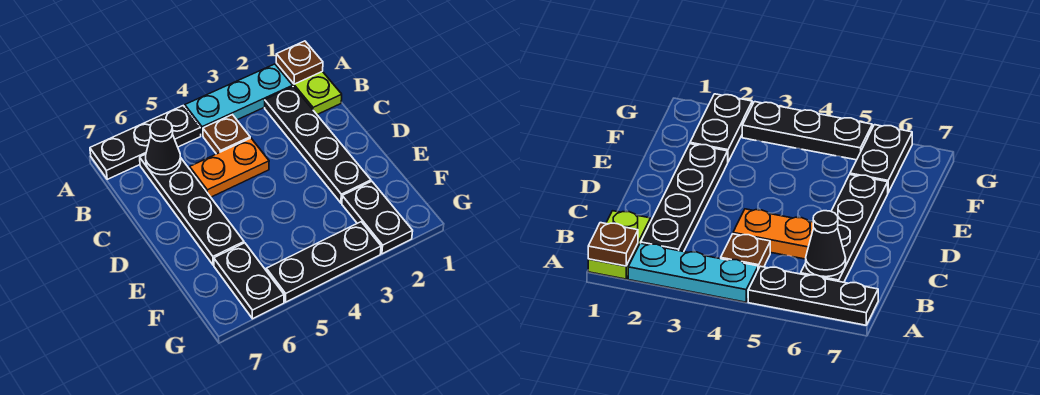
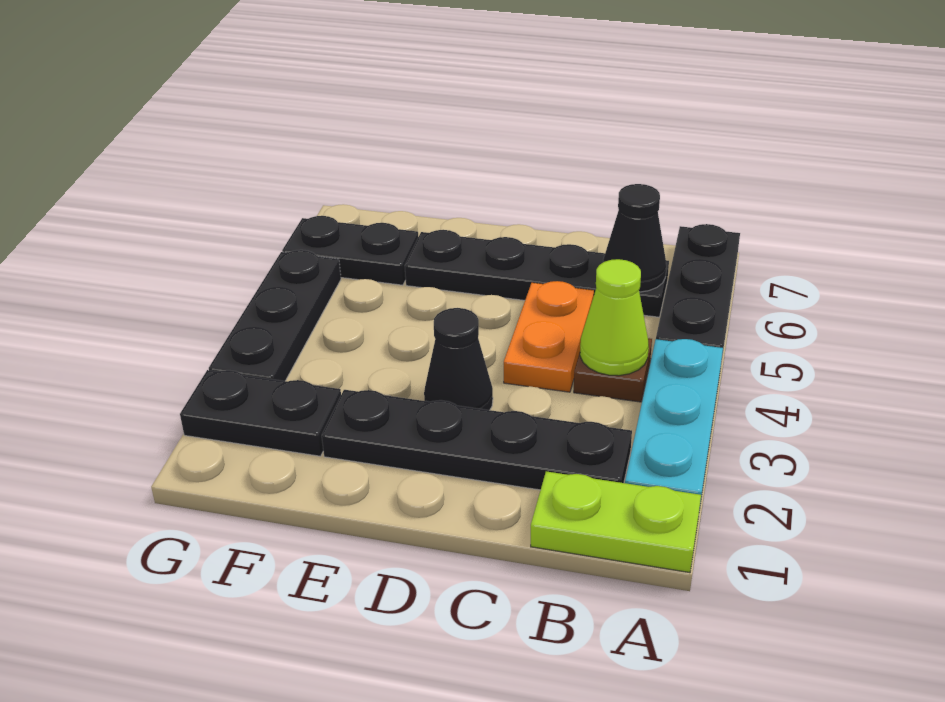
brown 1x1 plate [276,41,323,84] -> none
none -> lime 1x1 cone [580,259,649,376]
none -> black 1x1 cone [424,308,493,410]

